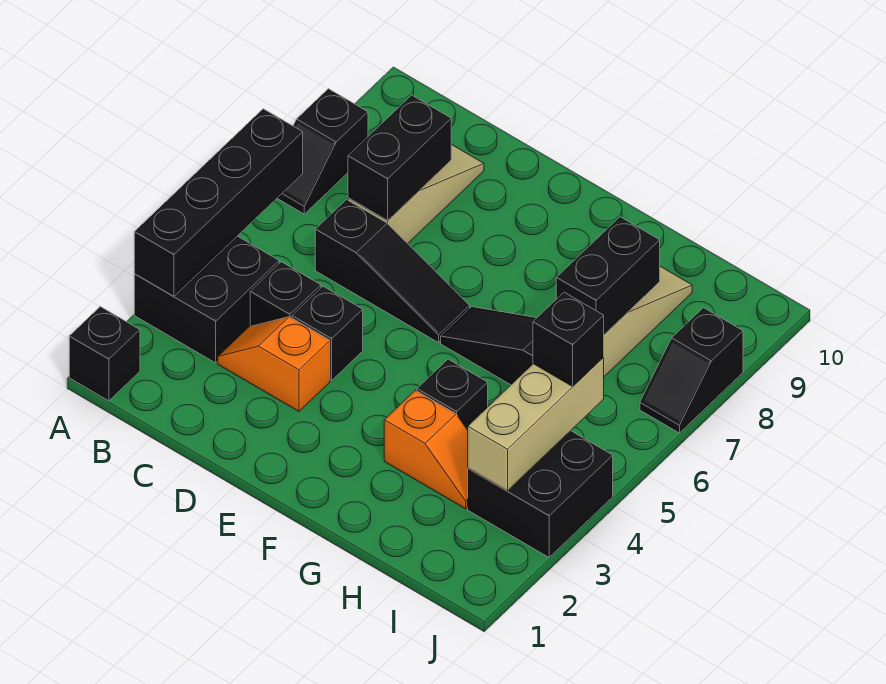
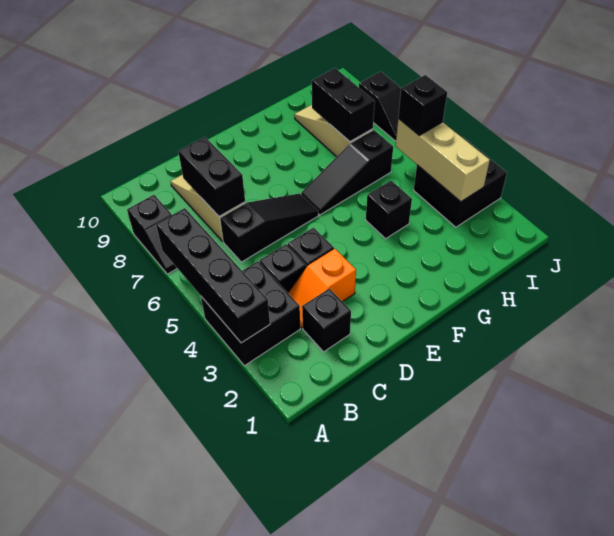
black 1x1 brick [69,307,140,401] -> black 1x1 brick moved to [302,289,351,352]
orange 1x2 slope [384,390,468,509] -> none

